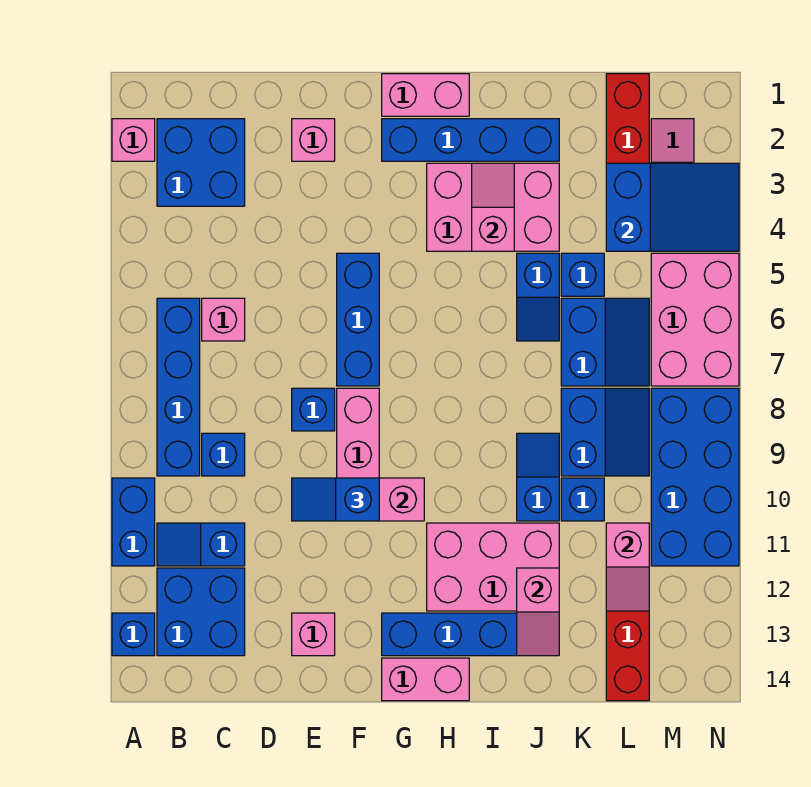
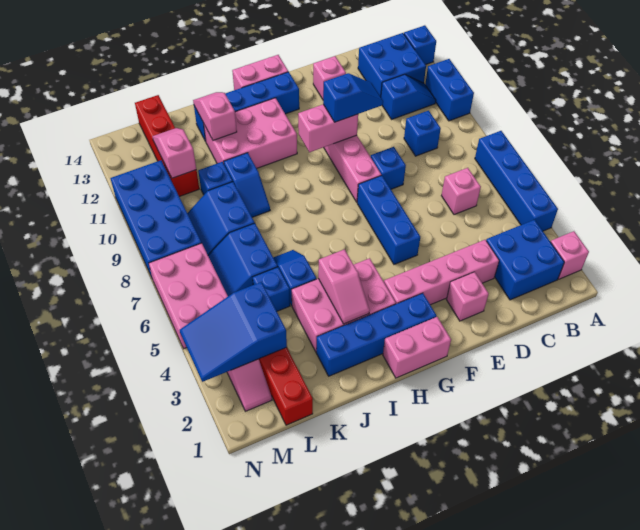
blue 1x4 brick [157,298,200,476] -> blue 1x4 brick moved to [475,131,558,231]
none -> pink 1x4 brick [384,240,499,305]

